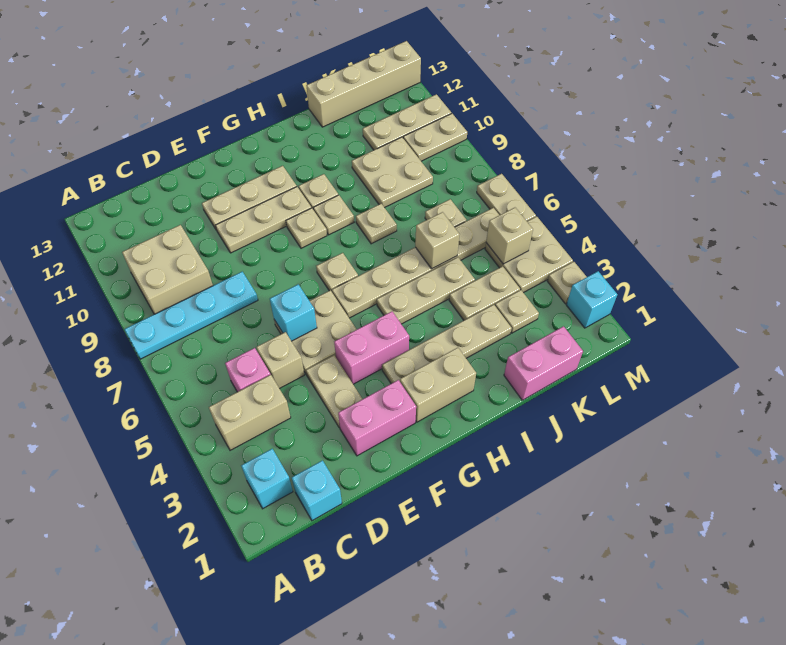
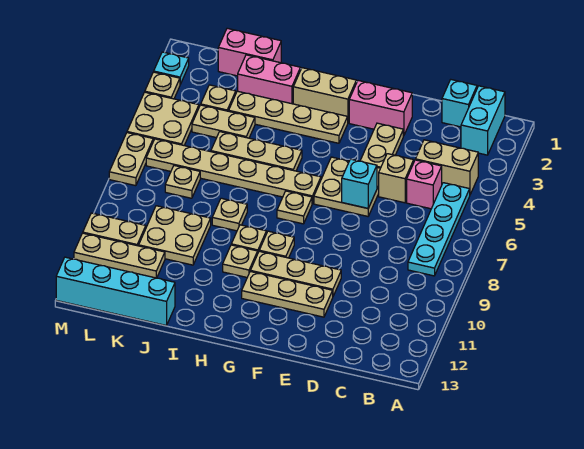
cyan 1x4 plate [124,272,258,359] -> cyan 1x4 plate turned to [408,183,470,276]
cyan 1x1 brick [241,449,293,509] -> cyan 1x2 brick [461,86,505,155]
tan 2x2 brick [122,225,213,314] -> none
pink 1x2 brick [334,311,409,384] -> pink 1x2 brick moved to [238,55,301,104]
tan 1x1 brick [415,212,460,269] -> none
tan 1x4 brick [306,41,421,127] -> cyan 1x4 brick [56,257,175,326]
tan 1x1 brick [486,208,533,264] -> none
cyan 1x1 brick [566,271,617,328] -> cyan 1x1 plate [154,52,189,84]

